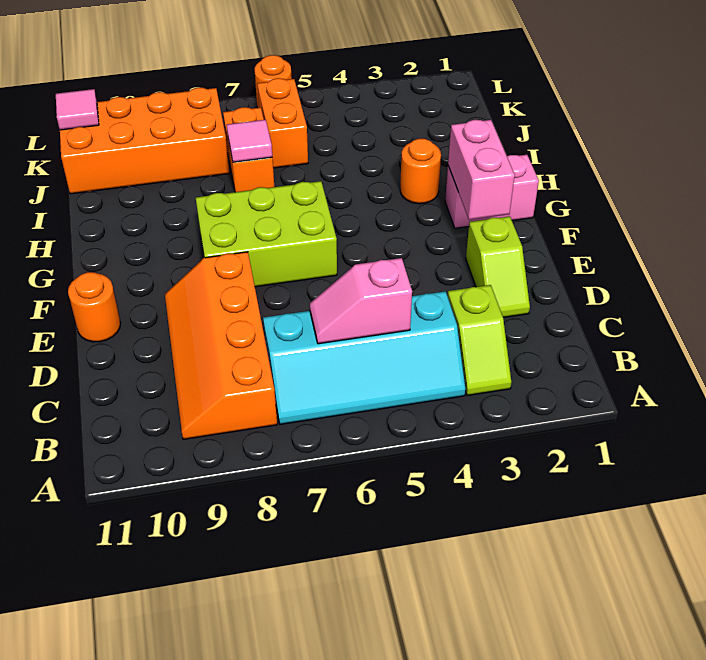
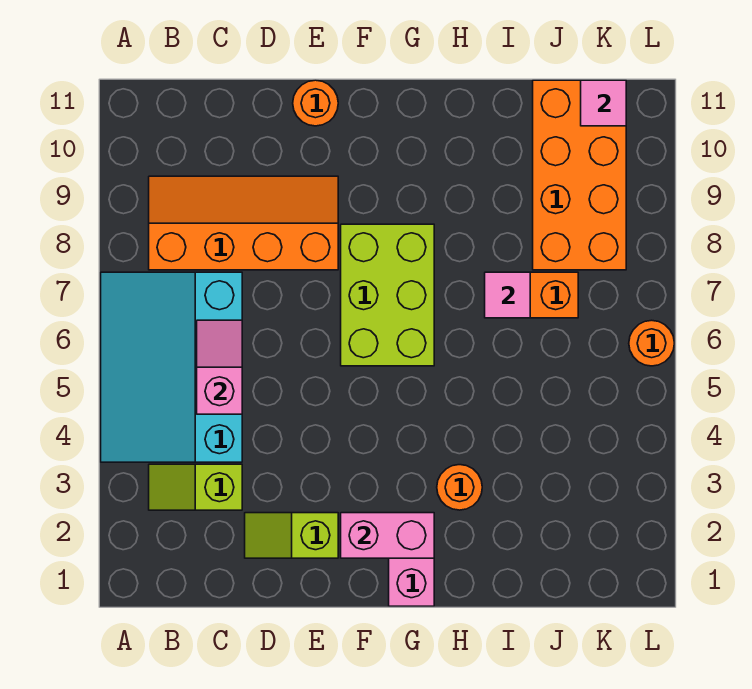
cyan 2x4 slope [263,291,465,424] -> cyan 3x4 slope [101,272,242,462]
orange 1x2 brick [257,78,308,168] -> none

